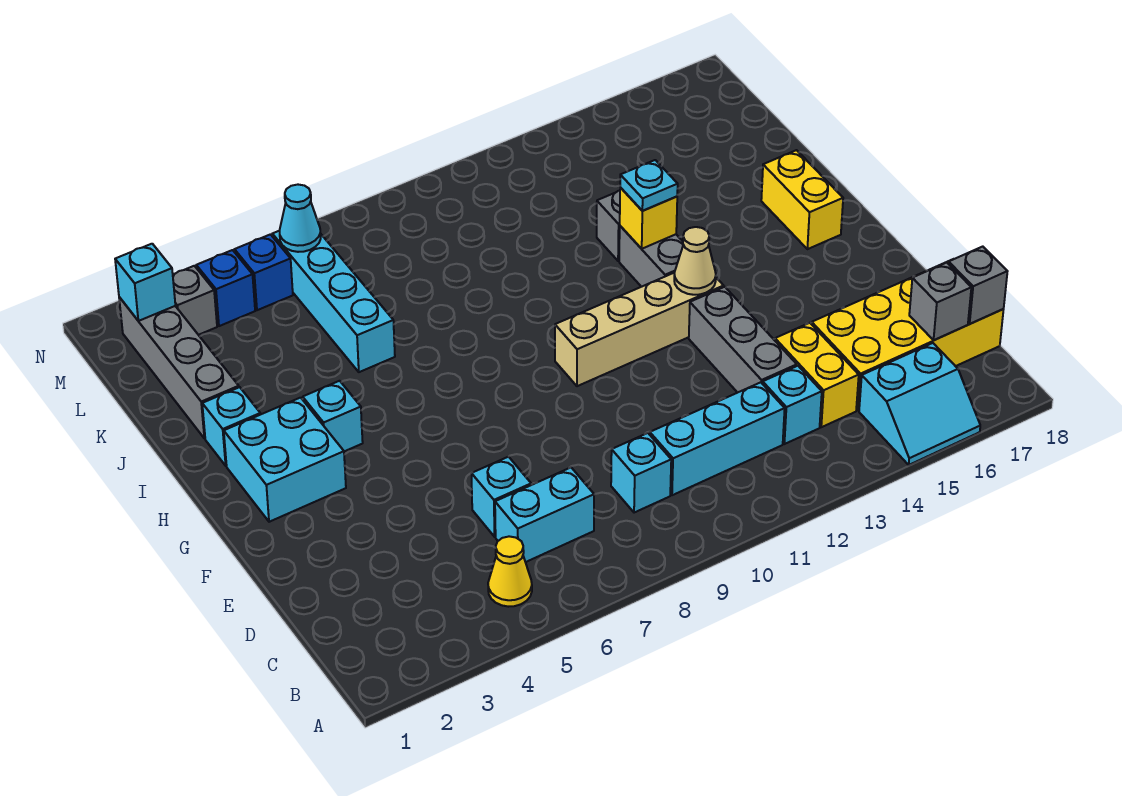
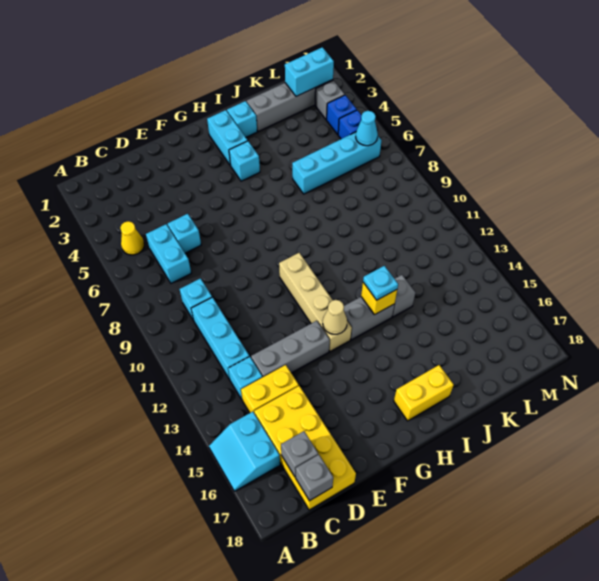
cyan 2x2 brick [224,398,346,522] -> cyan 1x2 brick [207,110,248,165]
cyan 1x1 brick [115,244,175,321] -> cyan 1x2 brick [285,47,334,96]

